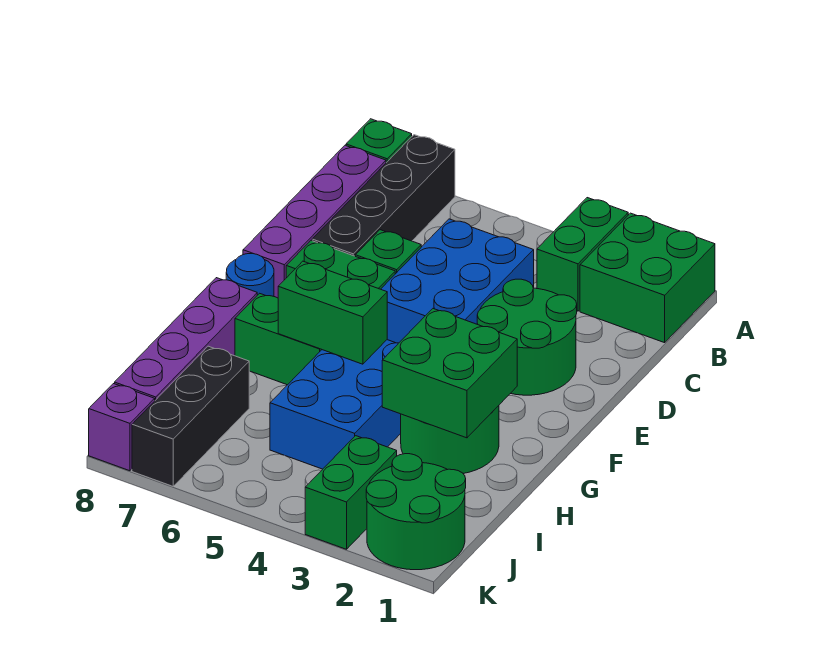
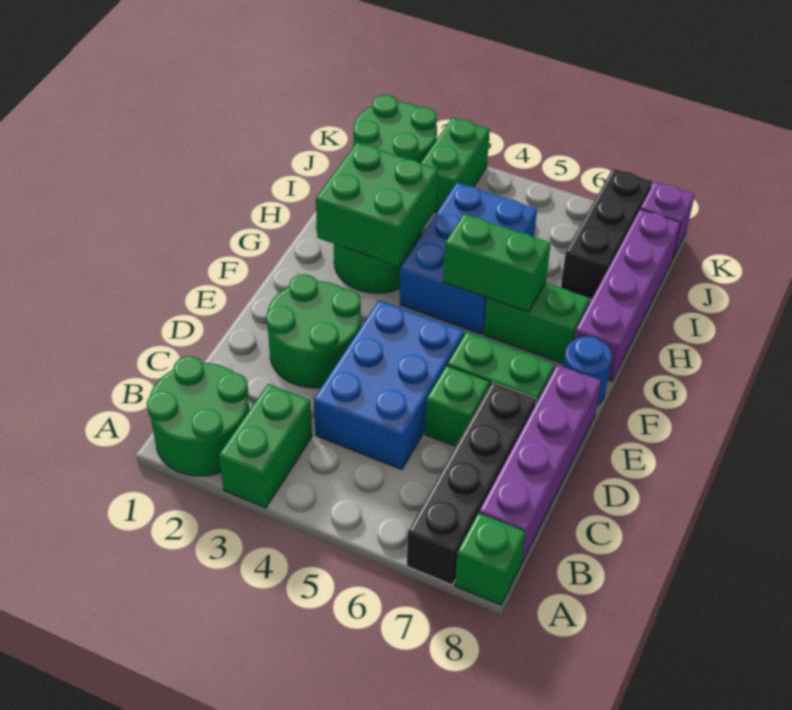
green 2x2 brick [580,213,715,343] -> green 2x2 round brick [147,356,249,476]

